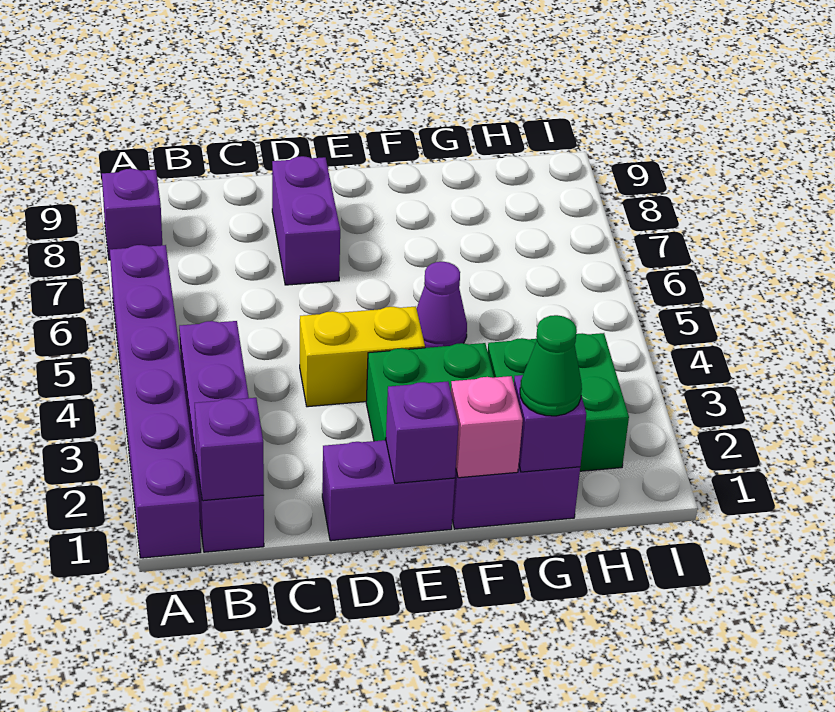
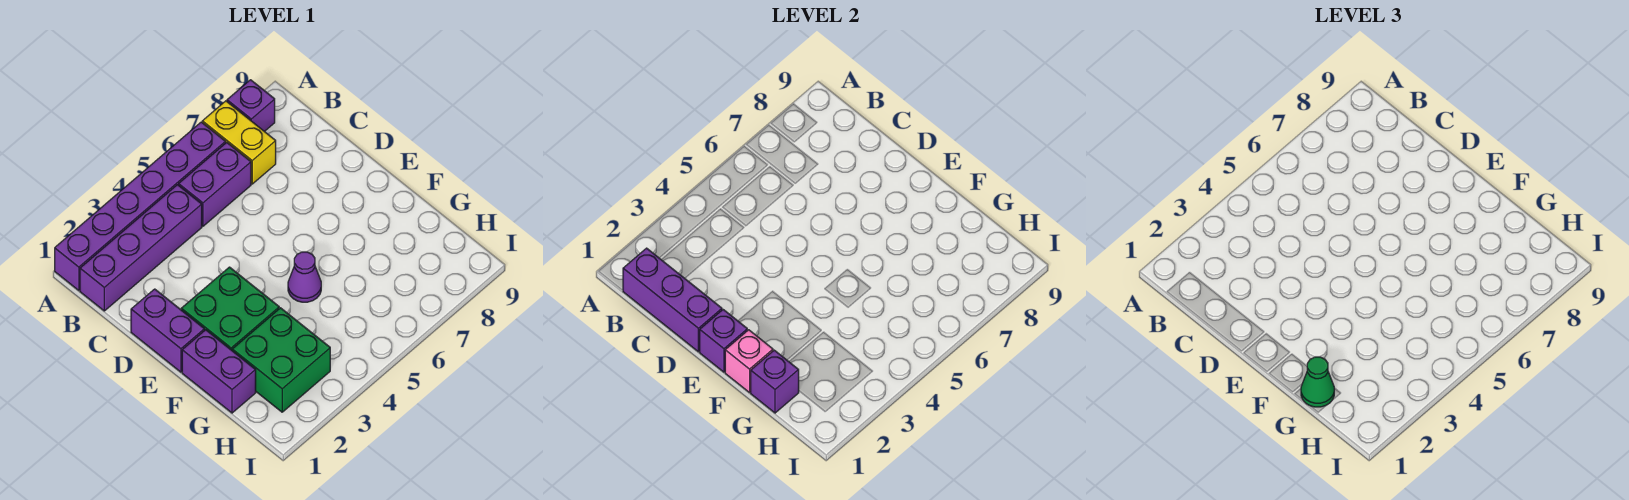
purple 1x1 brick [195,398,264,501] -> purple 1x3 brick [623,248,722,352]
yellow 1x2 brick [300,306,425,407] -> yellow 1x2 brick moved to [202,101,276,184]
purple 1x2 brick [272,156,340,285] -> purple 1x2 brick moved to [179,143,251,226]

